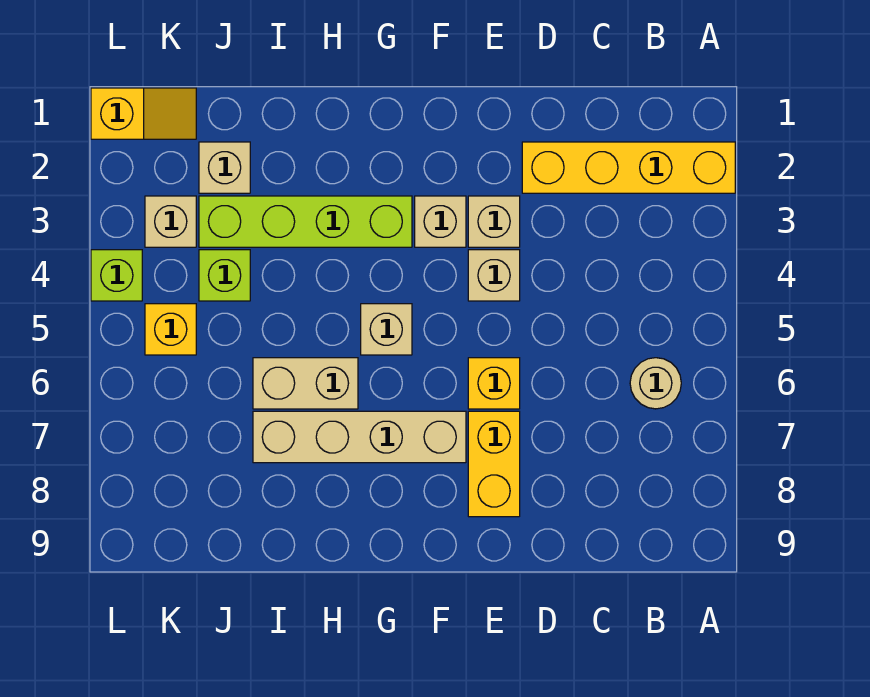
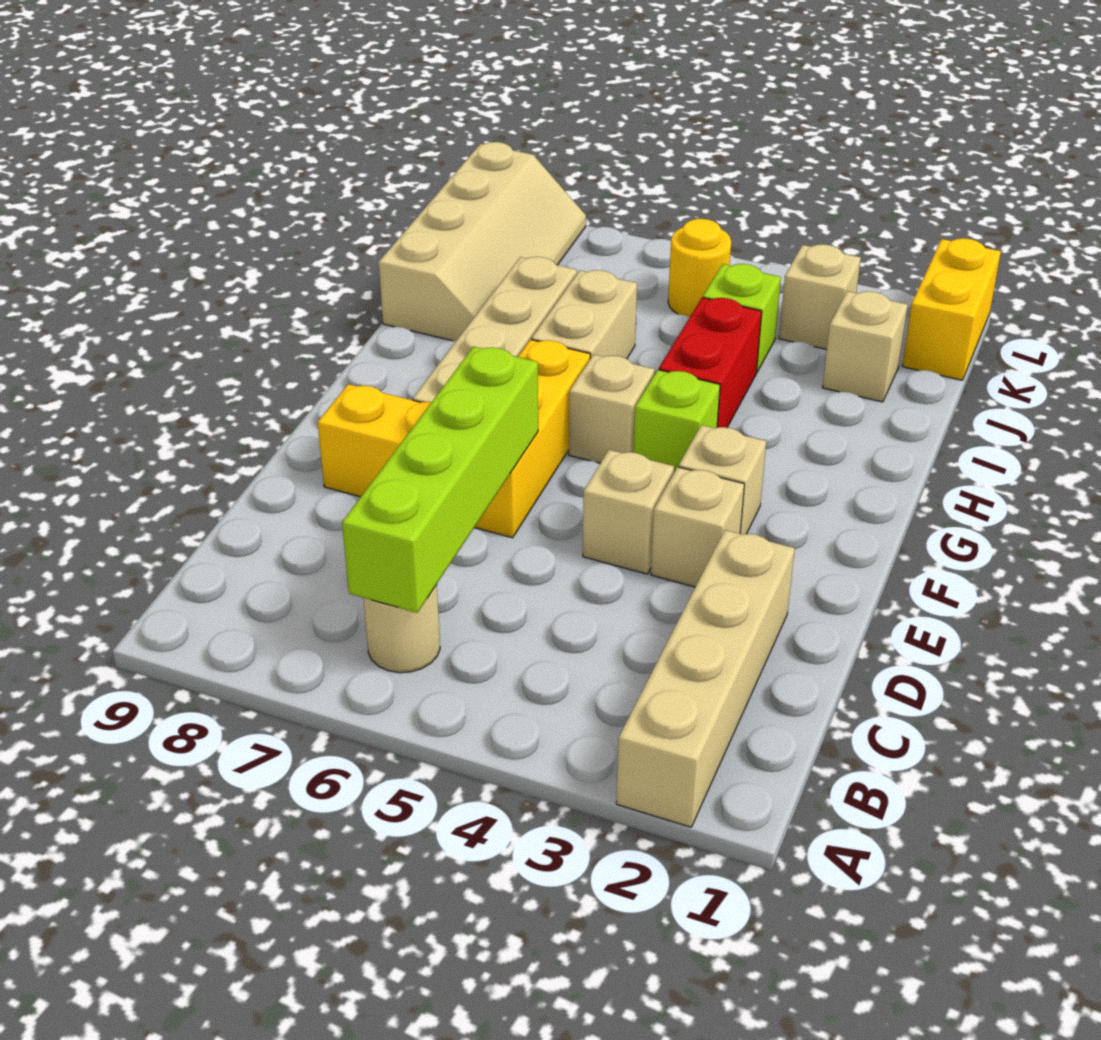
yellow 1x4 brick [522,142,735,193] -> tan 1x4 brick [616,530,795,827]
yellow 1x1 brick [468,358,520,409] -> yellow 1x3 brick [474,340,590,538]
lime 1x4 brick [199,196,412,247] -> lime 1x4 brick moved to [342,346,538,613]
none -> red 1x2 brick [659,298,762,428]
none -> tan 2x4 slope [379,142,586,341]
yellow 1x2 slope [91,88,196,139] -> yellow 1x2 brick [902,238,1001,380]
yellow 1x1 brick [145,304,196,355] -> yellow 1x1 round brick [668,219,731,317]
lime 1x1 brick [91,250,142,301] -> lime 1x1 brick moved to [633,370,720,472]

